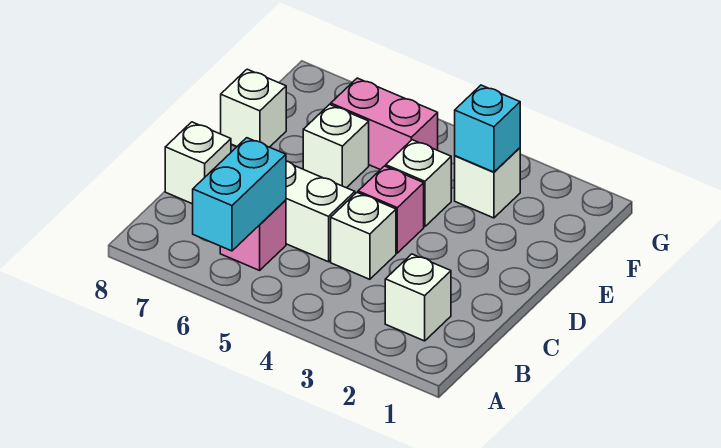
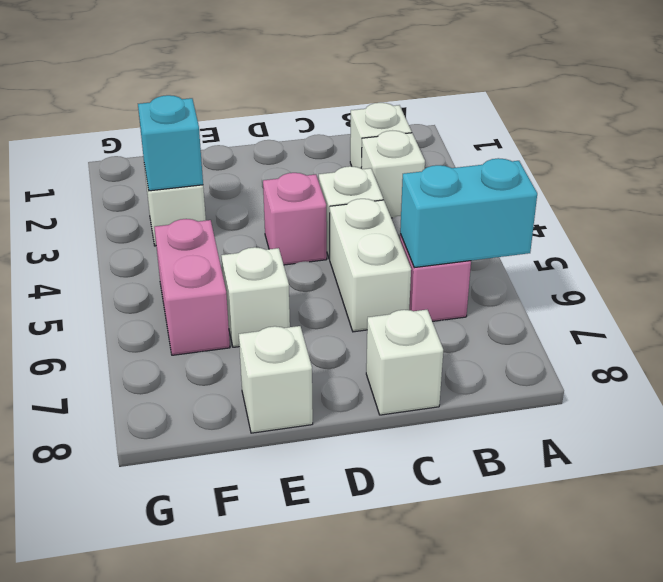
white 1x1 brick [386,140,451,227] -> white 1x1 brick moved to [361,131,425,218]

